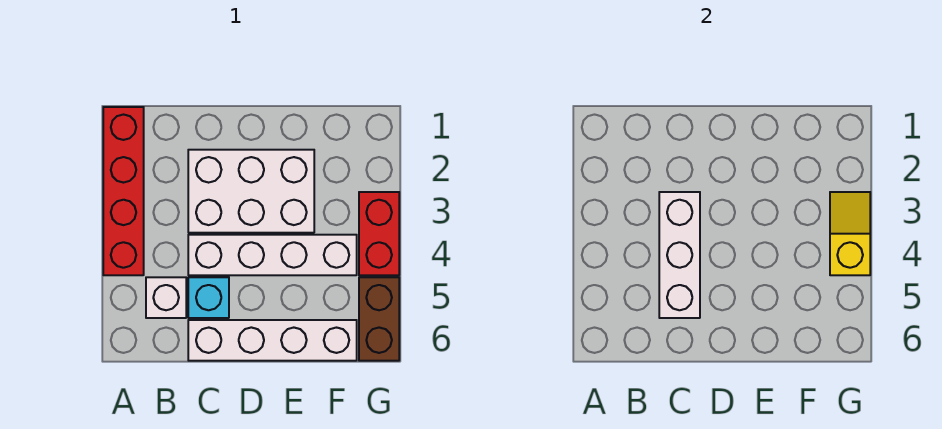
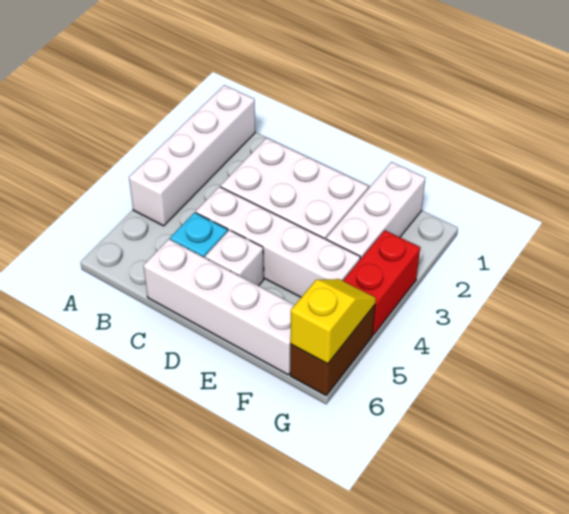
red 1x4 brick [103,107,144,275] -> white 1x4 brick [129,85,255,226]
white 1x1 brick [146,277,186,318] -> white 1x1 brick moved to [205,230,264,286]
white 1x3 brick [659,192,700,318] -> white 1x3 brick moved to [326,162,425,259]
yellow 1x2 slope [830,192,870,275] -> yellow 1x2 slope moved to [290,279,376,364]

